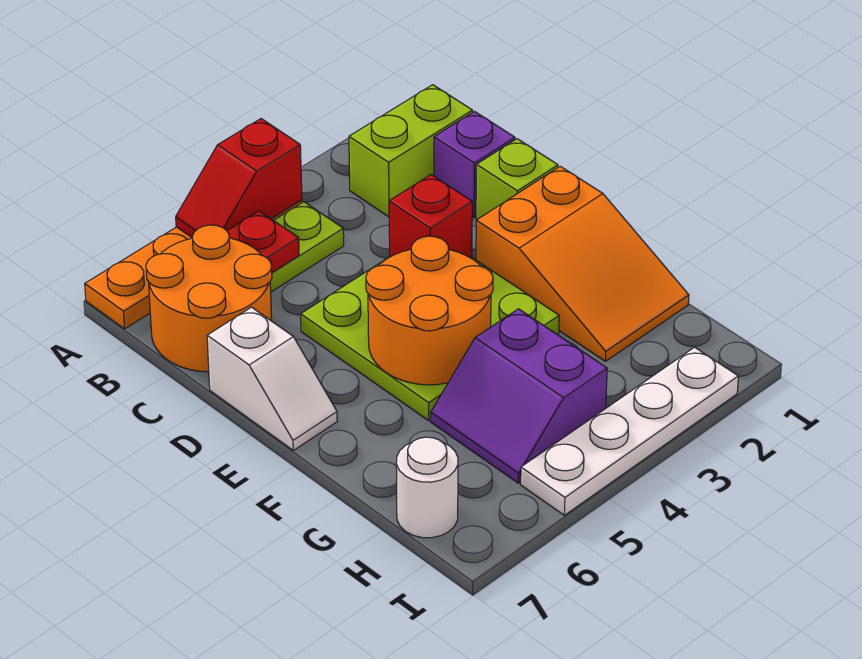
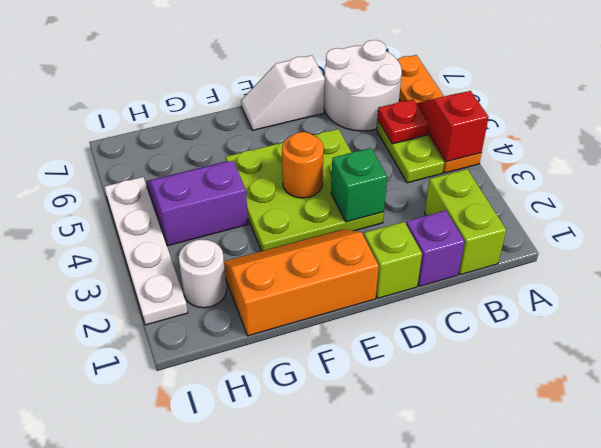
orange 2x2 round brick [146,225,272,372] -> white 2x2 round brick [324,40,402,131]
red 1x1 brick [389,175,472,258] -> green 1x1 brick [331,148,387,222]
orange 2x3 slope [476,166,689,361] -> orange 2x3 slope turned to [224,229,379,336]
orange 2x2 round brick [366,236,493,385] -> orange 1x1 round brick [282,132,324,198]
white 1x1 round brick [396,437,458,538] -> white 1x1 round brick moved to [179,240,227,308]

